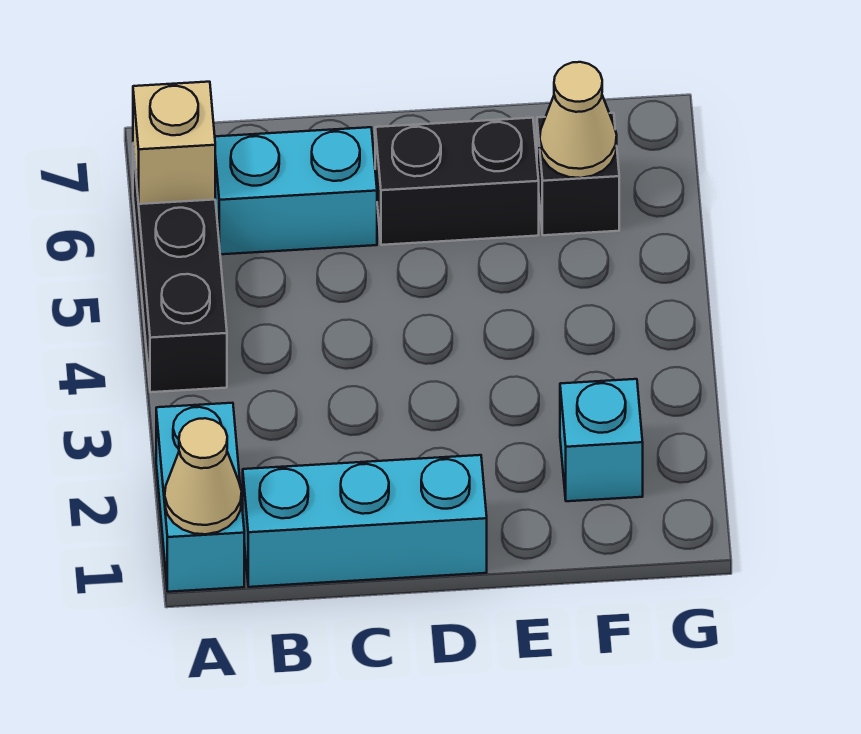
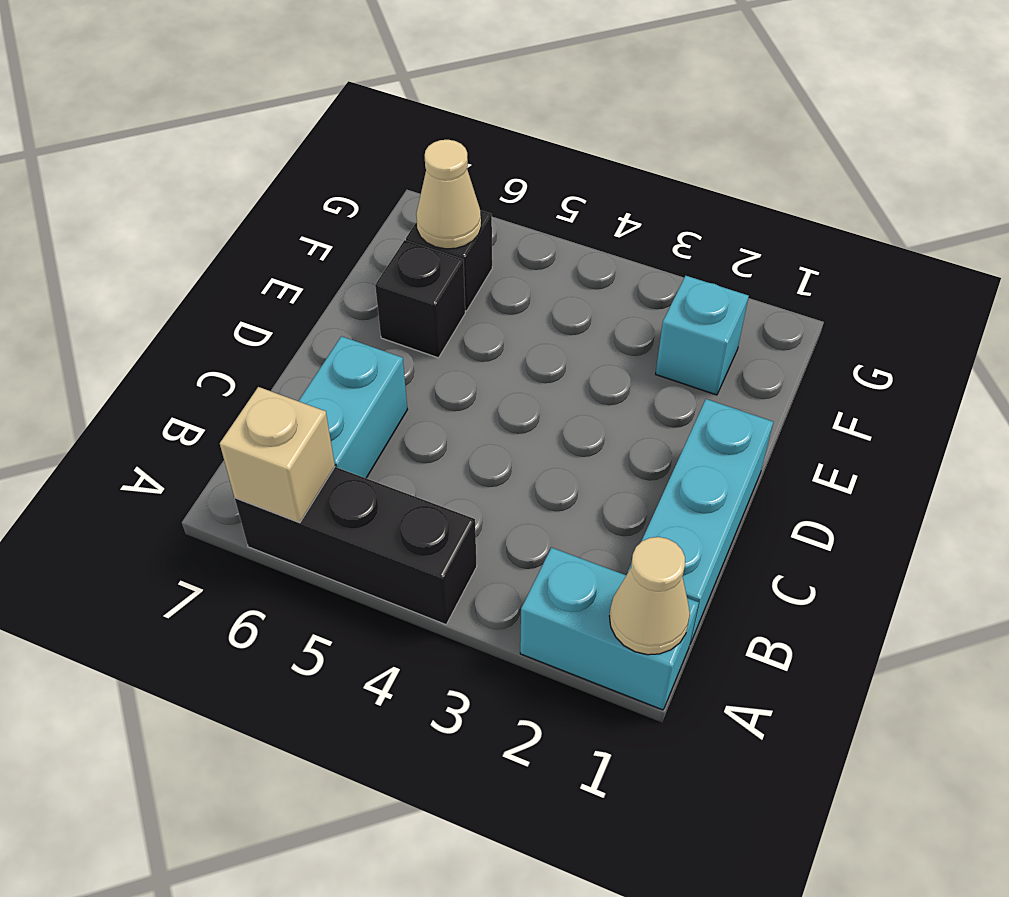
black 1x2 brick [375,118,539,245] -> black 1x1 brick [375,240,465,358]

